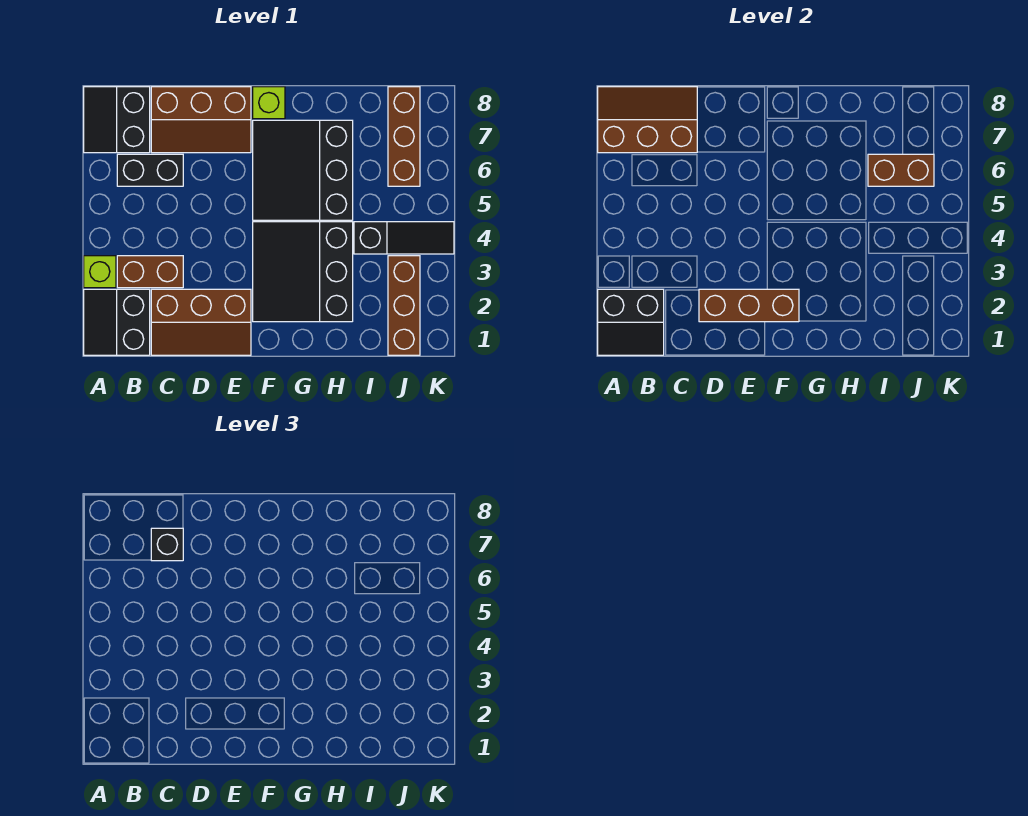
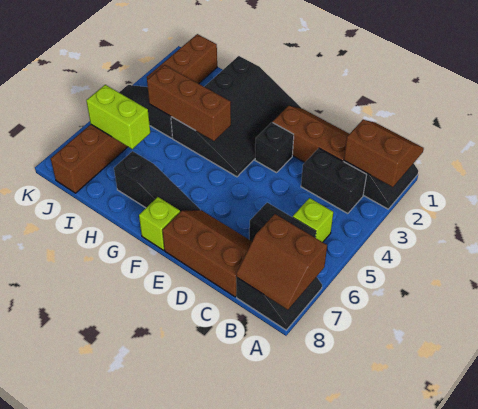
black 2x2 slope [598,289,664,355] -> brown 2x2 slope [344,120,424,187]
lime 1x1 brick [84,256,116,288] -> lime 1x1 brick moved to [293,198,333,242]
brown 2x3 slope [598,87,697,153] -> brown 2x2 slope [236,214,327,310]
brown 1x2 brick [117,256,183,288] -> black 1x2 brick [301,148,367,214]
black 1x1 brick [151,528,183,561] -> black 1x1 brick moved to [255,122,294,173]
brown 1x3 brick [699,289,799,322] -> brown 1x3 brick moved to [147,65,231,141]
black 3x3 slope [253,222,353,322] -> black 3x4 slope [171,56,301,177]
black 3x3 slope [253,120,353,220] -> black 1x3 slope [114,151,200,212]
brown 1x2 brick [868,154,934,186] -> lime 1x2 brick [86,85,150,149]

